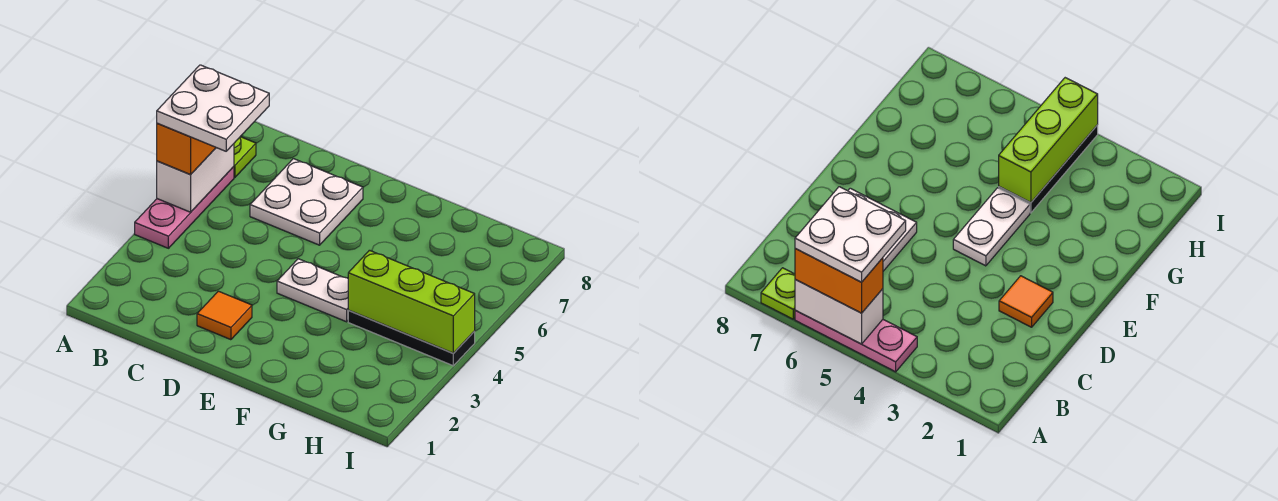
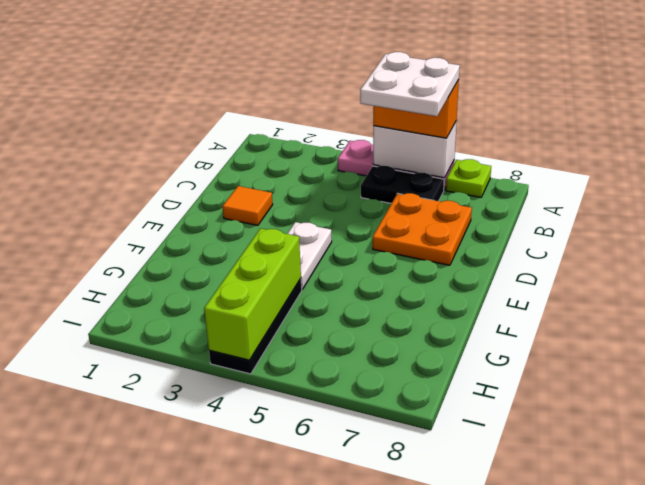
none -> black 1x2 plate [361,166,444,203]
white 2x2 plate [250,159,363,245] -> orange 2x2 plate [373,193,472,265]

